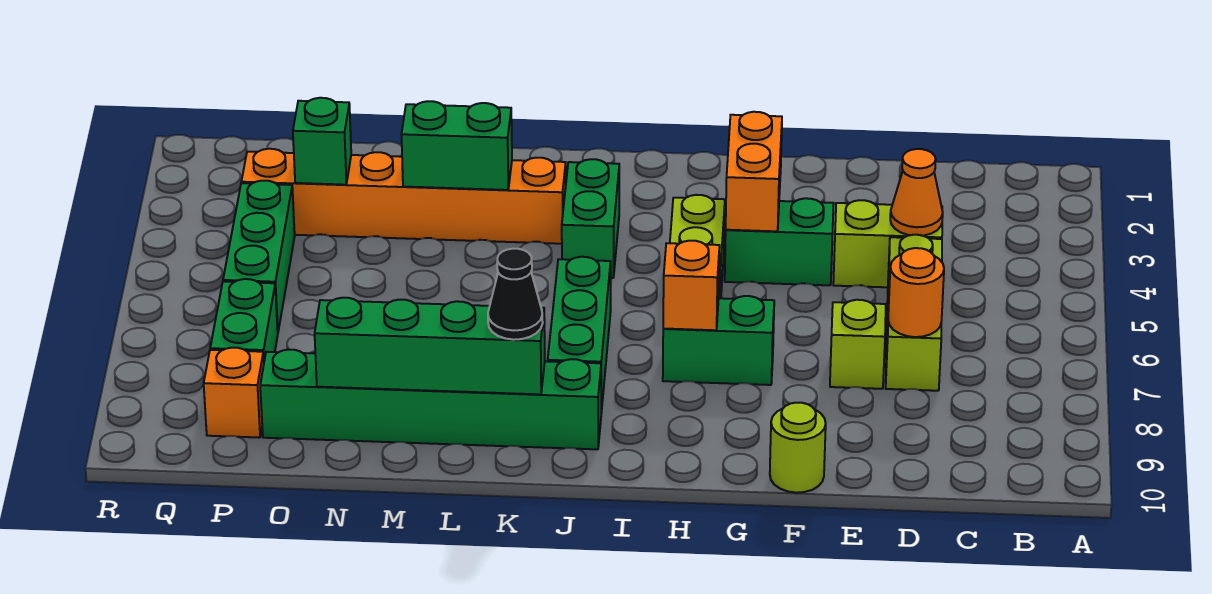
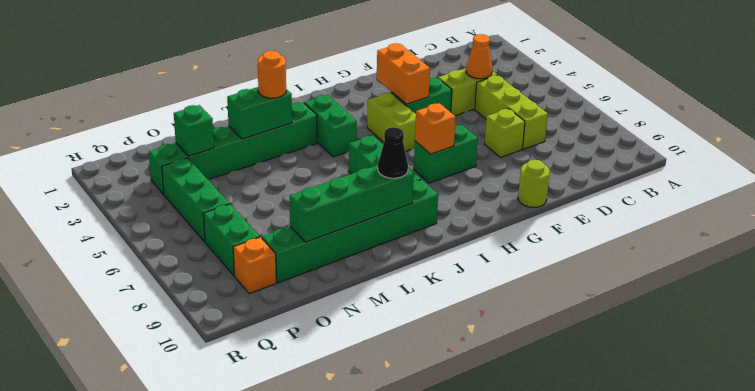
orange 1x1 round brick [888,248,944,337] -> orange 1x1 round brick moved to [258,51,286,98]
orange 1x6 brick [241,149,566,244] -> green 1x6 brick [149,103,317,194]

